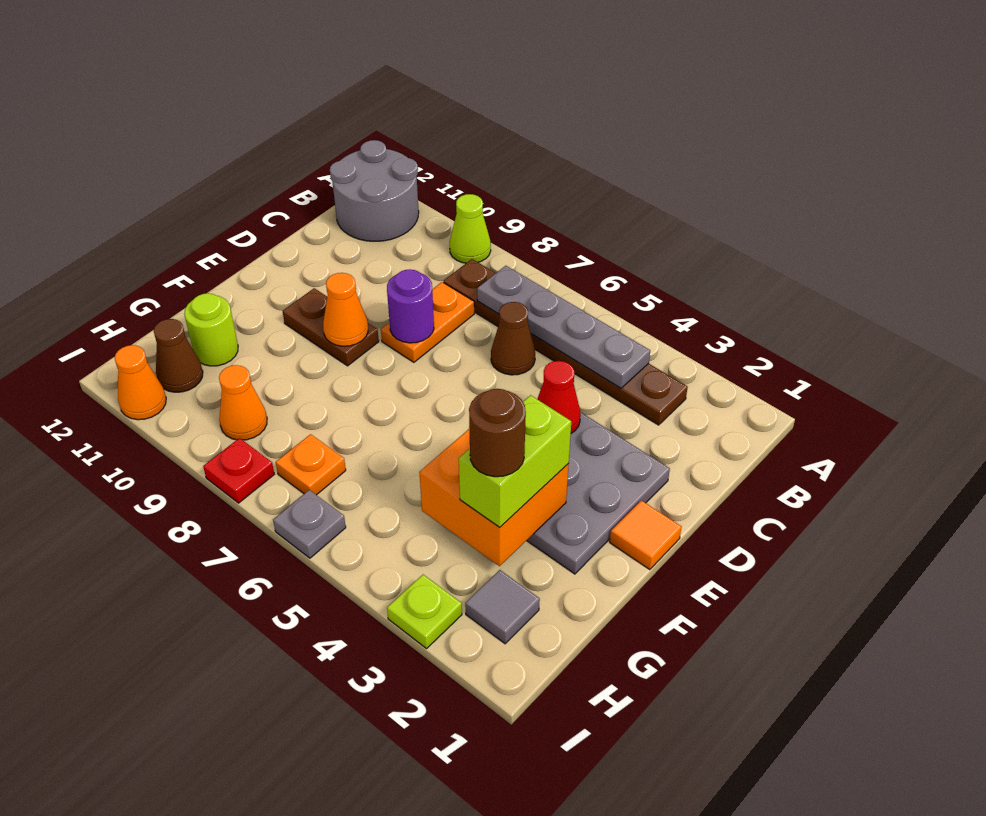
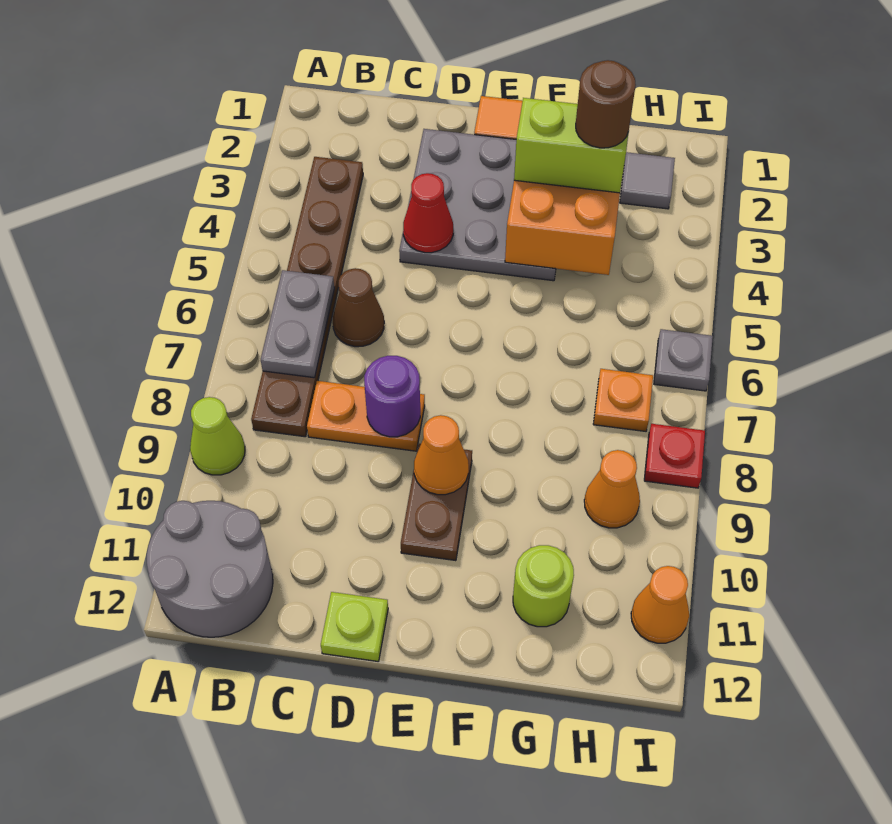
grey 1x4 plate [477,266,650,388] -> grey 1x2 plate [261,270,334,378]
brown 1x1 cone [154,319,203,392] -> none
lime 1x1 plate [387,575,462,649] -> lime 1x1 plate moved to [321,592,388,661]

